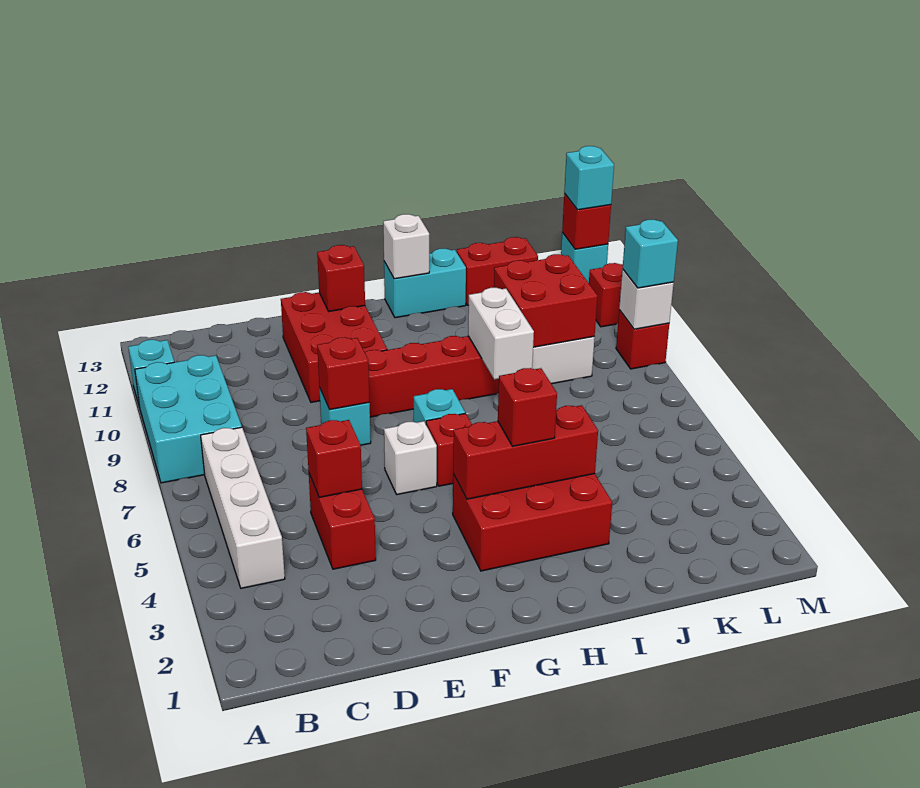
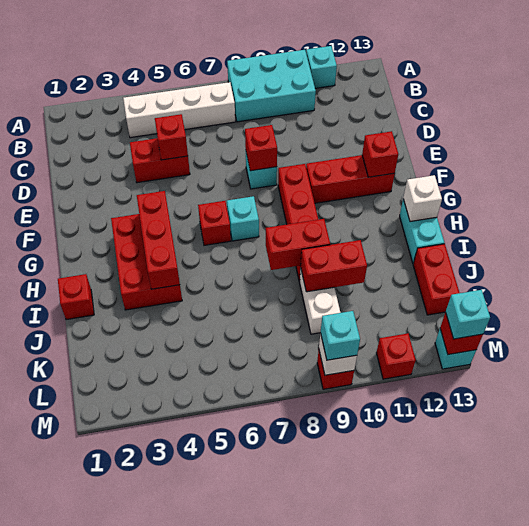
red 2x3 brick [281,292,387,402] -> red 1x3 brick [306,155,395,203]
white 1x1 brick [384,421,437,495] -> none
red 1x1 brick [498,368,557,446] -> red 1x1 brick moved to [58,274,94,320]
white 1x2 brick [468,288,534,380] -> red 1x2 brick [266,219,330,270]
red 2x2 brick [494,254,597,347] -> red 1x2 brick [300,240,367,292]

